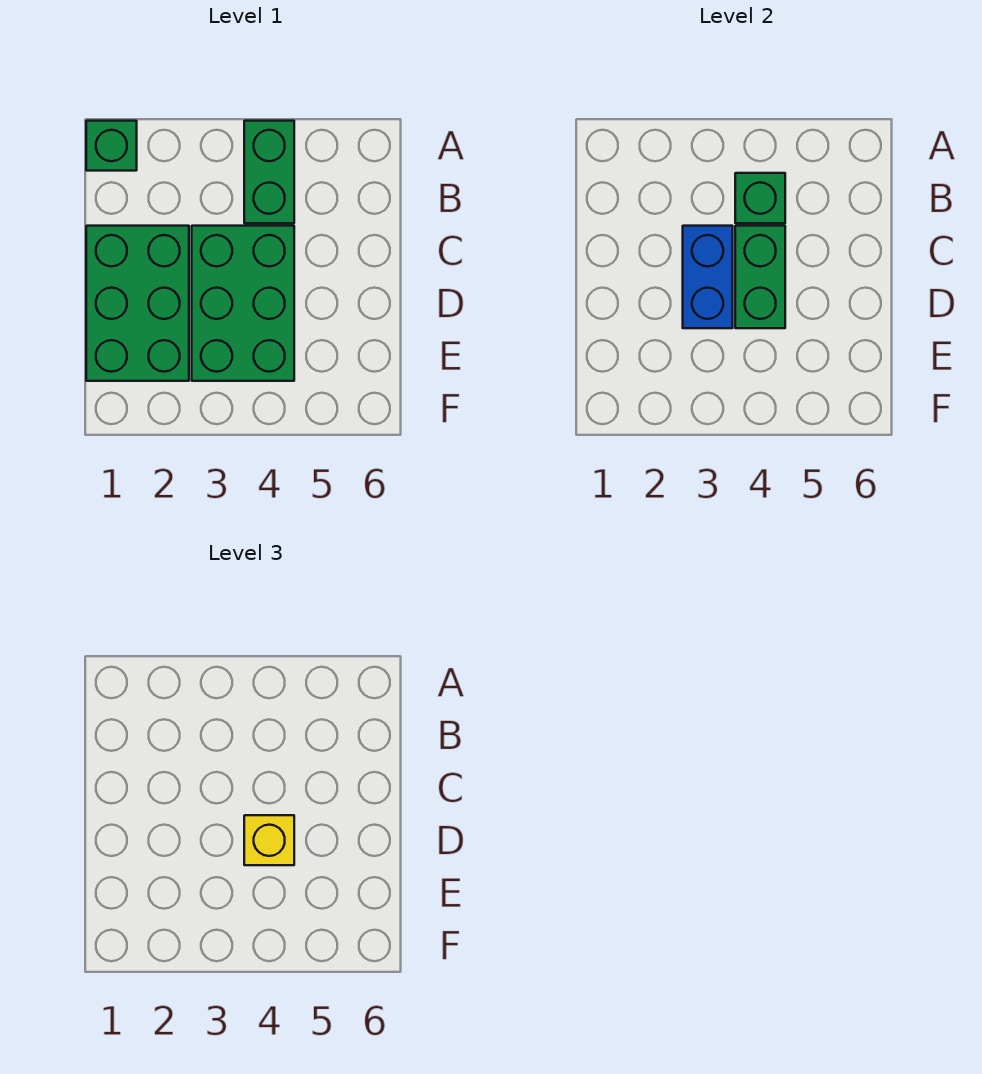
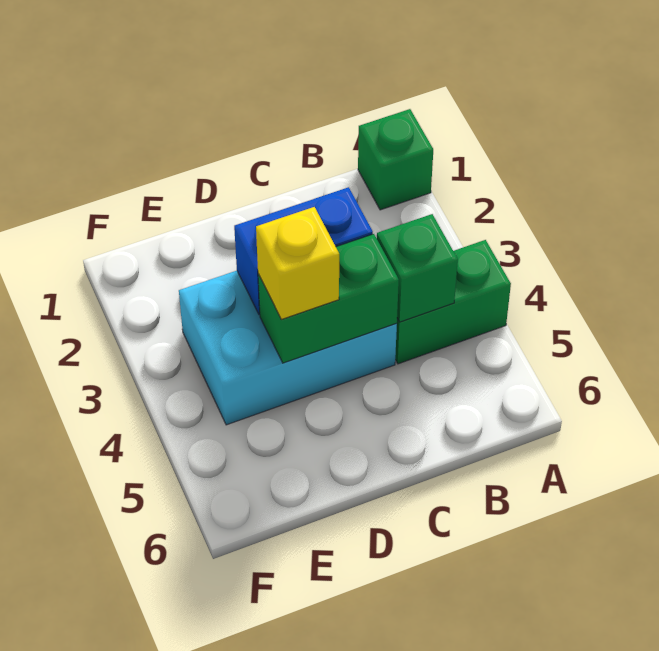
green 2x3 brick [86,226,189,381] -> none
green 2x3 brick [192,226,294,381] -> cyan 2x3 brick [179,271,397,425]

